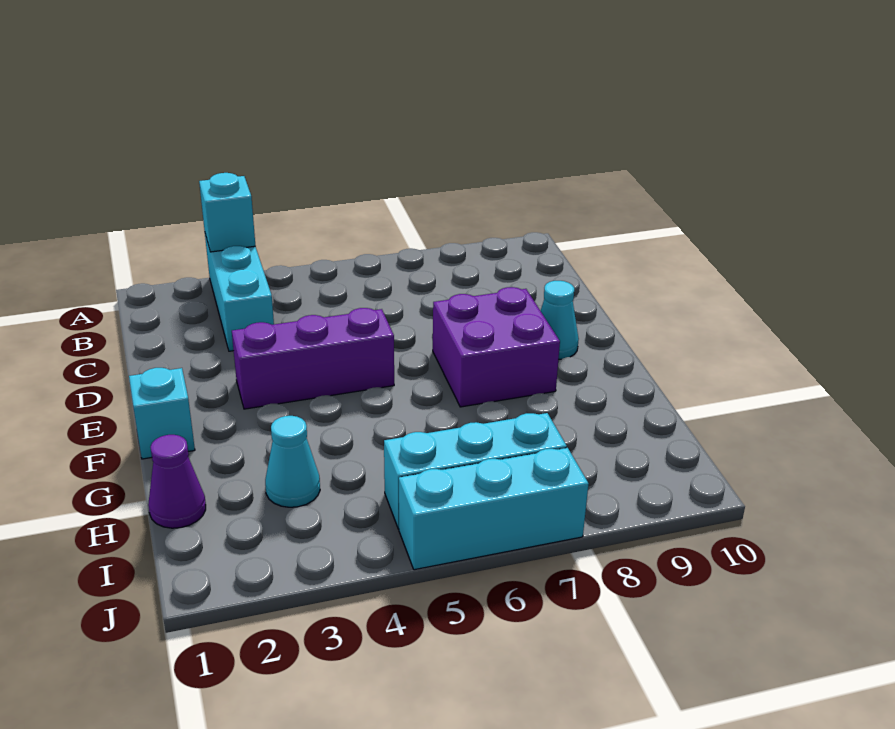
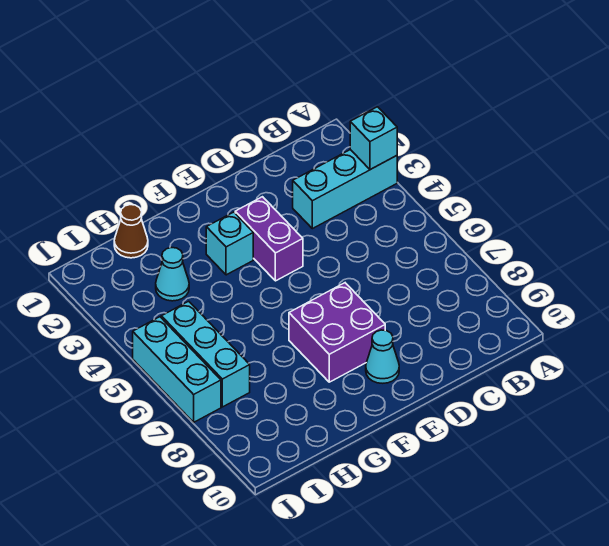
purple 1x3 brick [232,308,394,409] -> purple 1x2 brick [235,197,303,281]
cyan 1x1 brick [129,368,195,459] -> cyan 1x1 brick moved to [206,212,253,275]
purple 1x1 cone [148,435,206,528] -> brown 1x1 cone [114,205,148,258]

